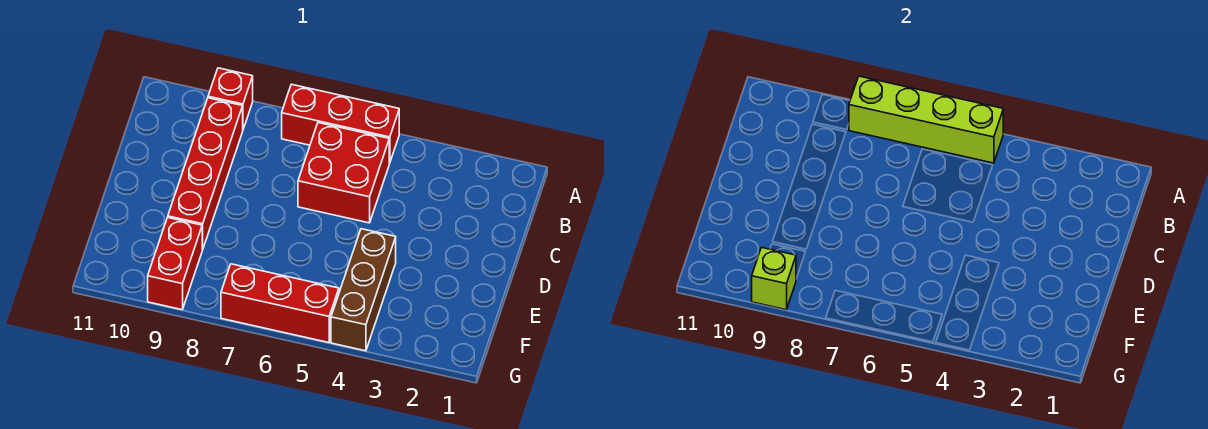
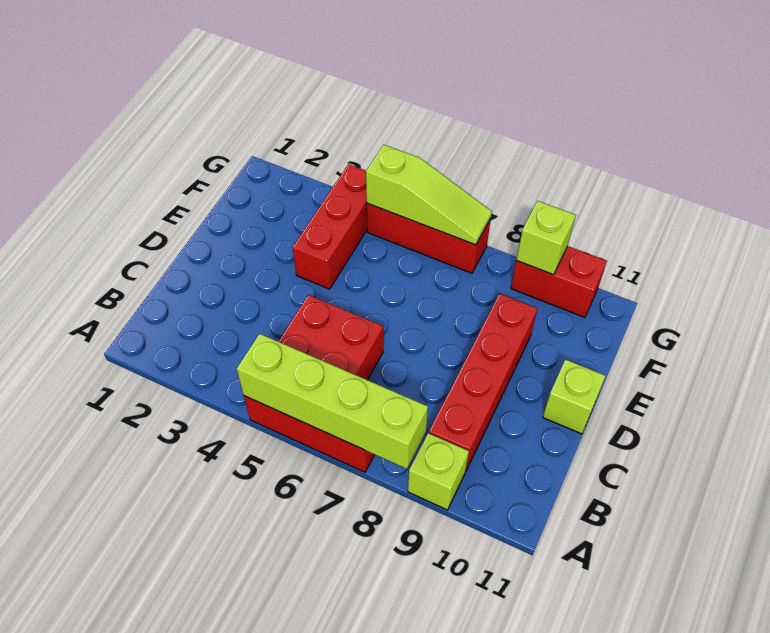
red 1x1 brick [208,68,253,129] -> lime 1x1 brick [408,433,469,510]
none -> lime 1x1 brick [543,360,605,434]
brown 1x3 brick [331,229,396,351] -> red 1x3 brick [292,164,367,289]
red 1x2 brick [148,218,202,310] -> red 1x2 brick turned to [511,246,607,317]
none -> lime 1x3 slope [366,145,492,245]

